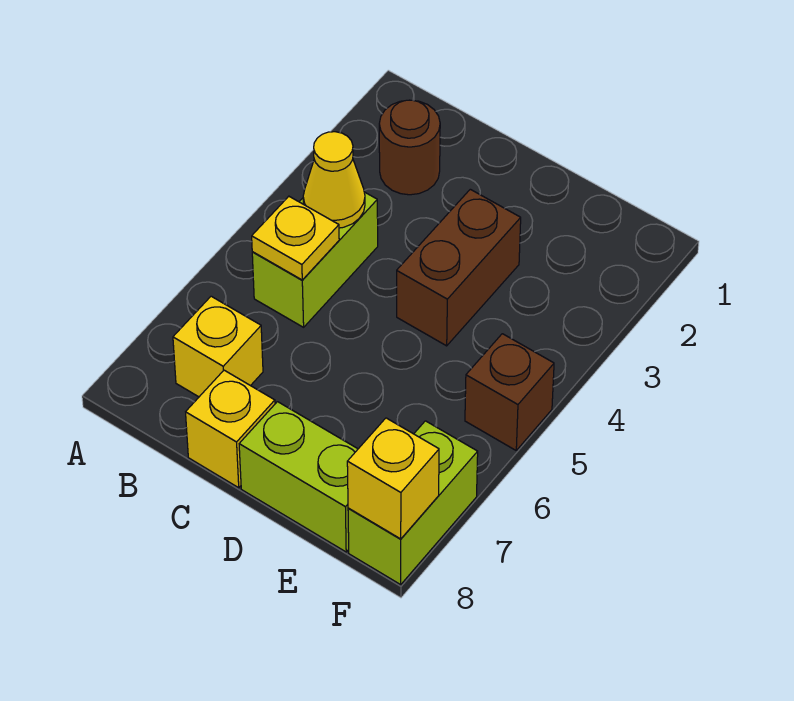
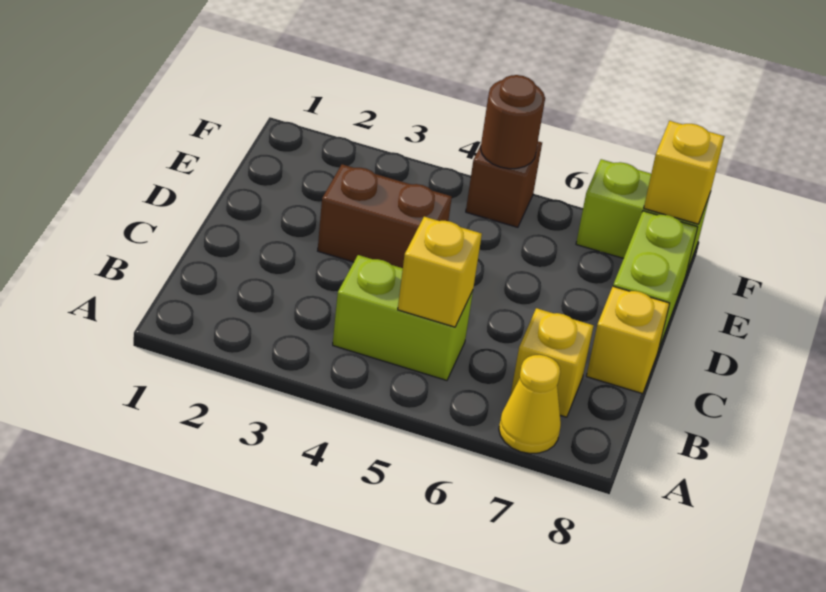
brown 1x1 round brick [379,100,440,195] -> brown 1x1 round brick moved to [480,75,545,169]
yellow 1x1 cone [303,132,365,228] -> yellow 1x1 cone moved to [499,355,561,454]
yellow 1x1 plate [252,196,339,280] -> yellow 1x1 brick [398,217,482,327]

